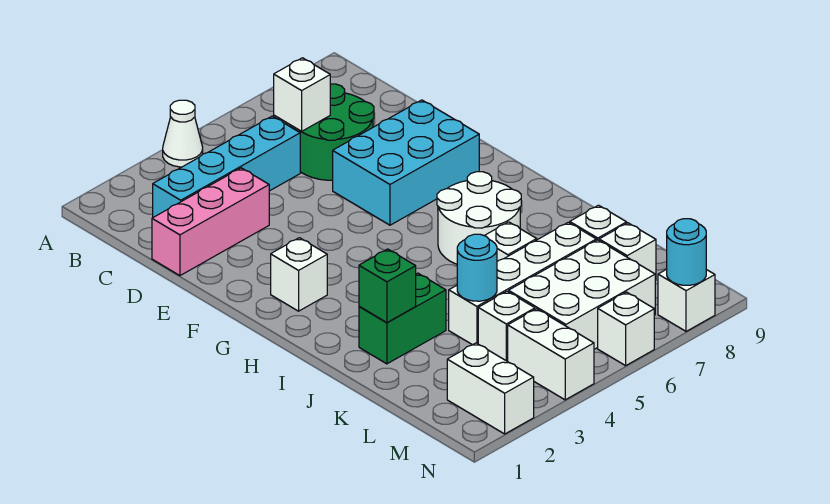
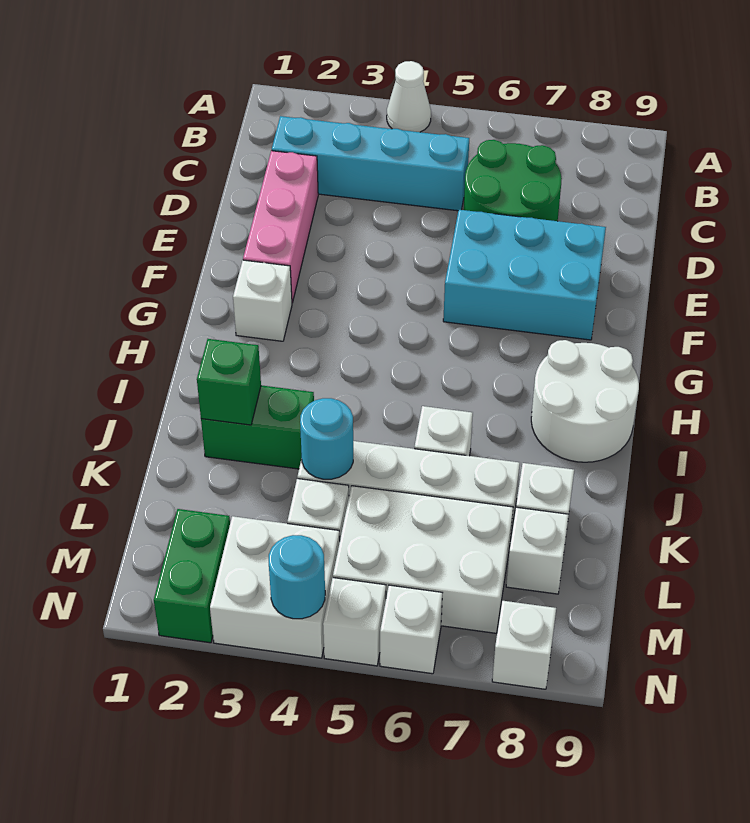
white 1x1 brick [274,58,330,131] -> white 1x1 brick moved to [323,578,386,666]
pink 1x3 brick [152,168,269,276] -> pink 1x3 brick turned to [243,151,318,303]
white 2x2 round brick [437,172,521,264] -> white 2x2 round brick moved to [531,340,639,462]
white 1x2 brick [447,343,534,434] -> green 1x2 brick [154,509,230,643]
white 1x2 brick [508,309,594,400] -> white 2x2 brick [210,516,340,658]
cyan 1x1 round brick [667,219,706,285] -> cyan 1x1 round brick moved to [269,535,325,619]

